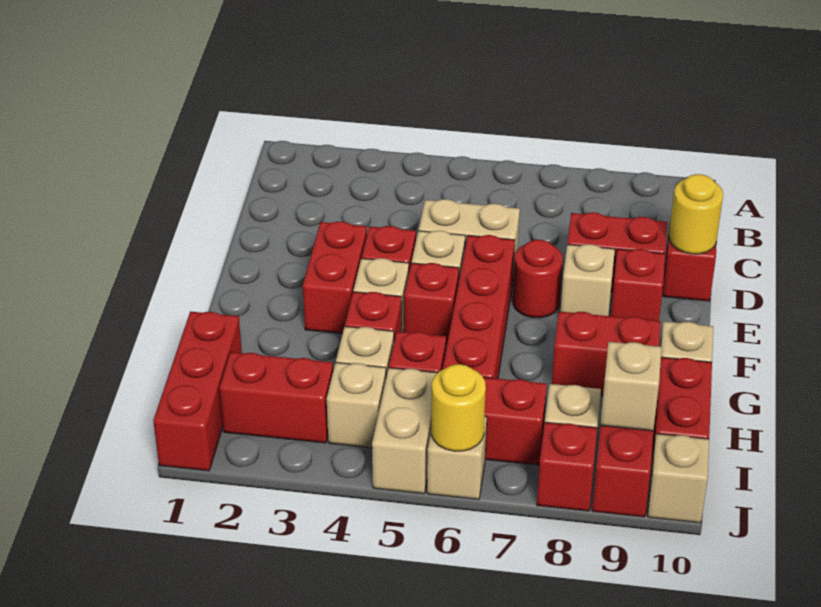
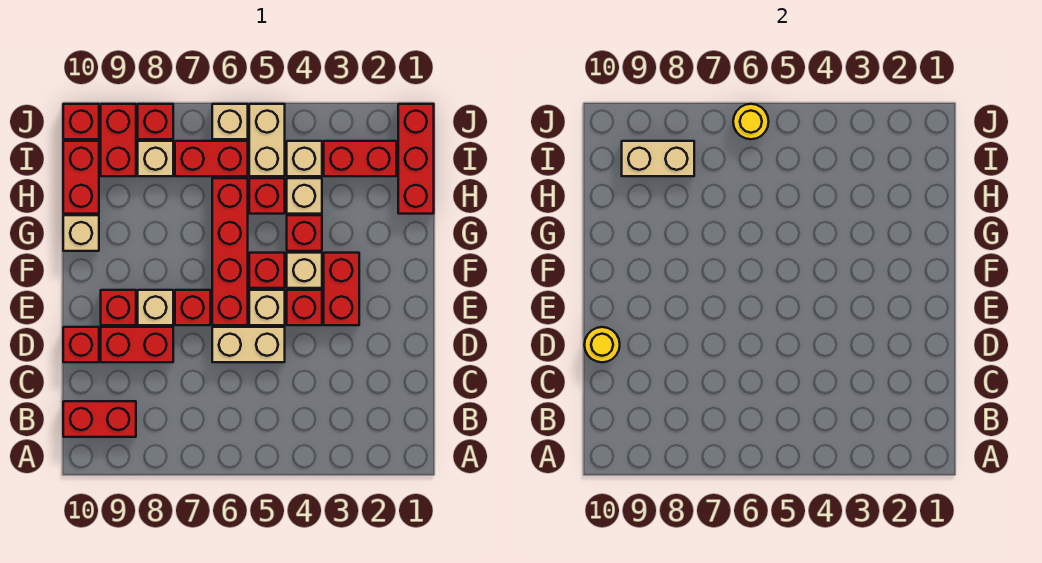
red 1x1 round brick [513,240,563,318] -> red 1x1 brick [175,290,210,325]
red 1x2 brick [552,311,661,395] -> red 1x2 brick moved to [63,401,136,437]
tan 1x1 brick [600,342,662,431] -> tan 1x2 brick [622,141,694,176]
tan 1x1 brick [648,434,709,523] -> red 1x1 brick [63,104,99,139]

